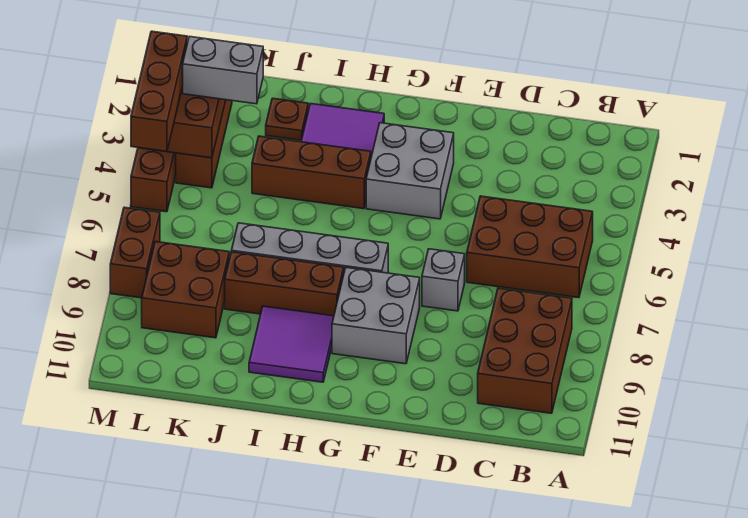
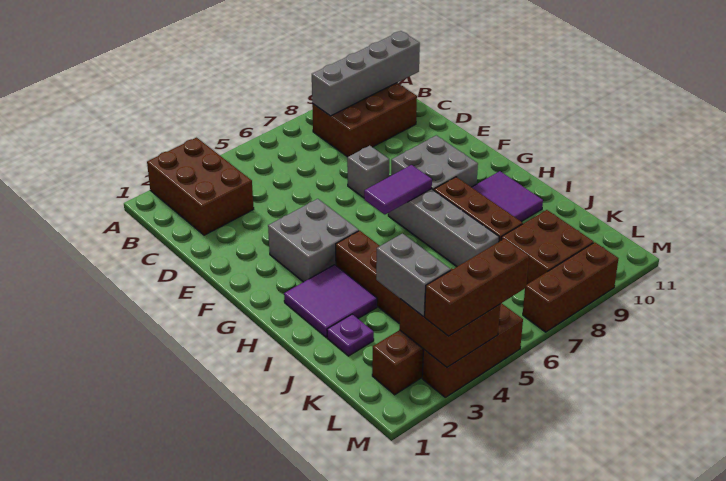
brown 2x3 brick [467,196,593,298] -> brown 2x3 brick moved to [147,138,254,235]
none -> grey 1x4 brick [312,31,420,116]
none -> purple 1x2 tile [364,165,432,214]
brown 1x1 plate [266,98,308,140] -> purple 1x1 plate [327,314,374,356]
brown 1x2 brick [110,207,160,298] -> brown 1x3 brick [523,242,618,332]

